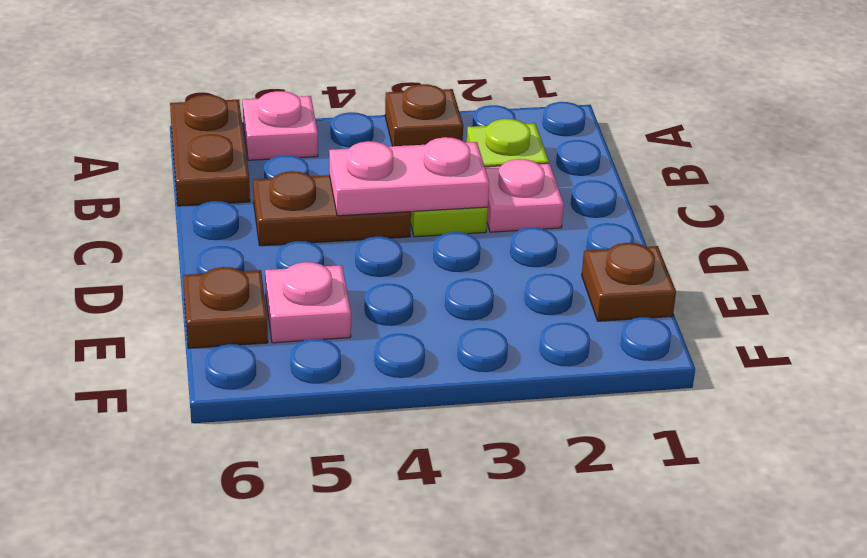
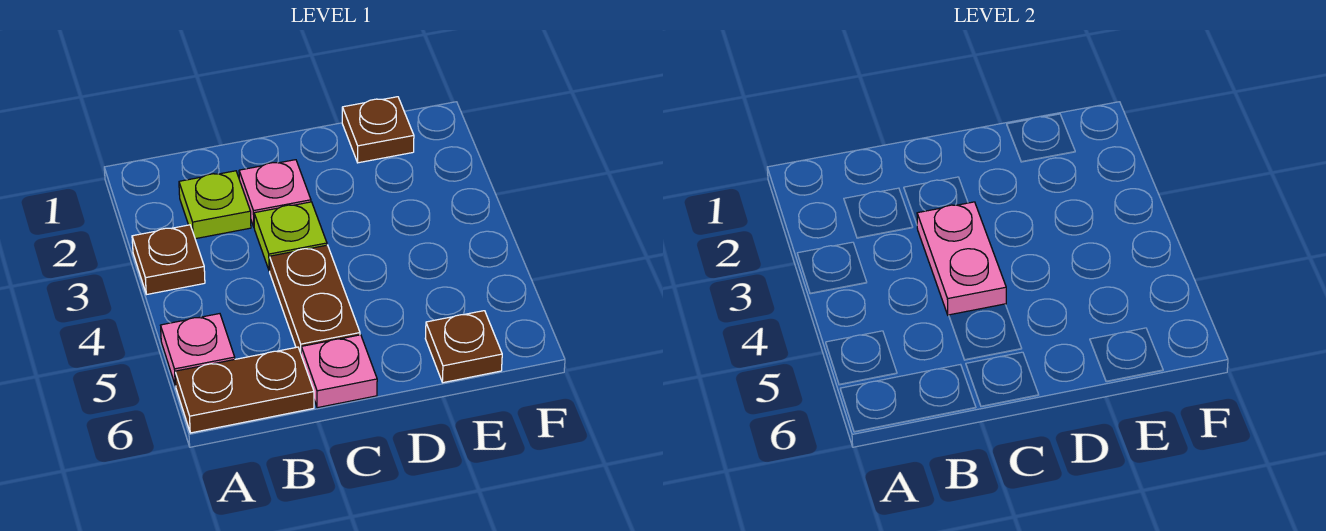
pink 1x1 plate [265,262,351,343] -> pink 1x1 plate moved to [301,335,377,408]

